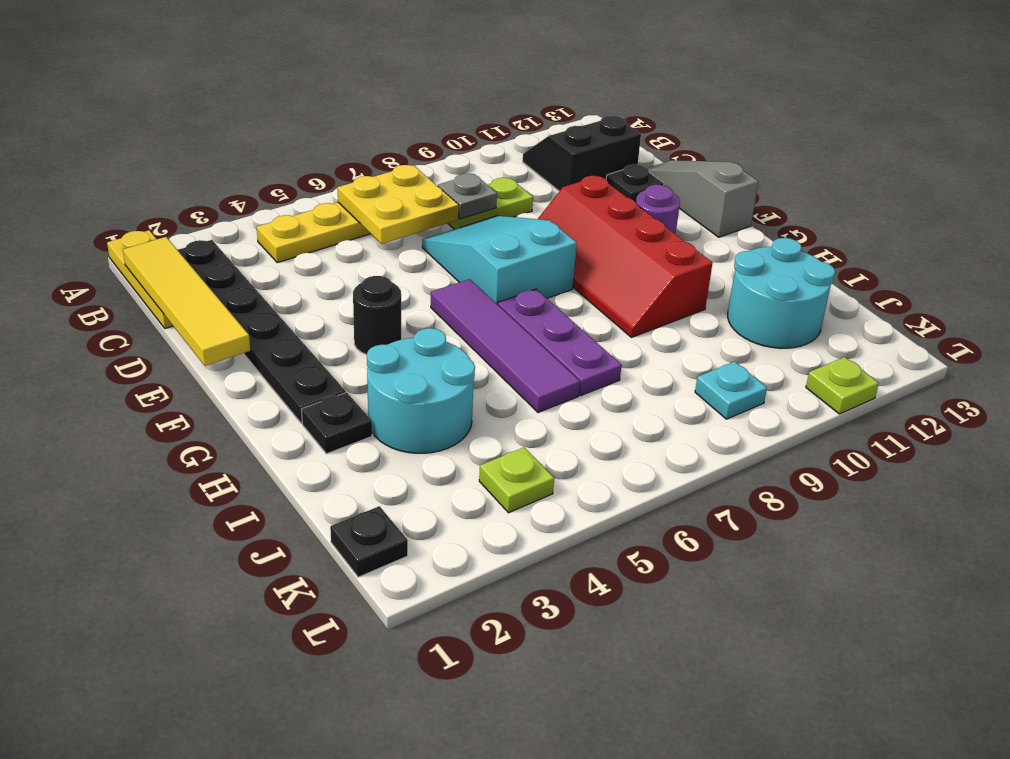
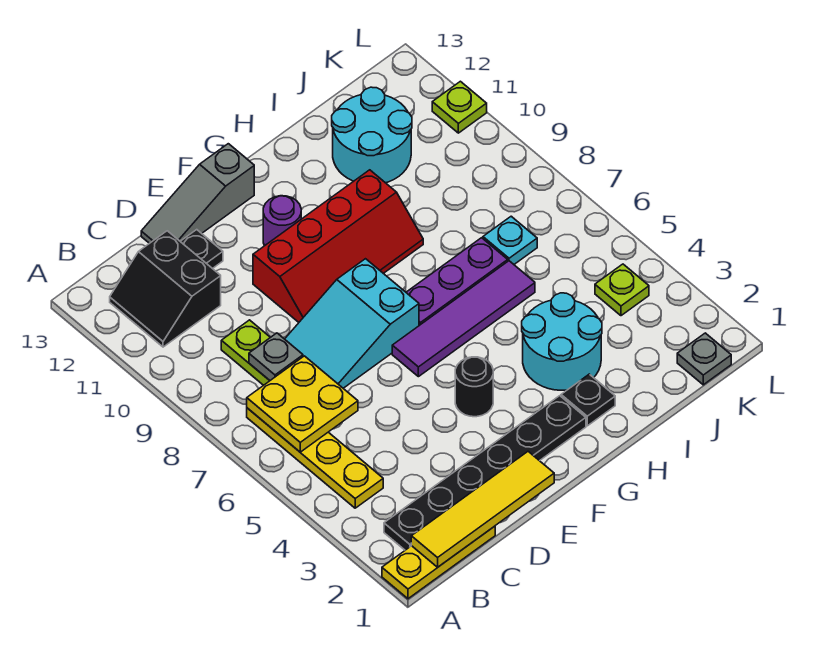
black 1x1 plate [330,506,408,577] -> grey 1x1 plate [677,333,731,385]
cyan 1x1 plate [695,362,767,419] -> cyan 1x1 plate moved to [483,216,537,264]

